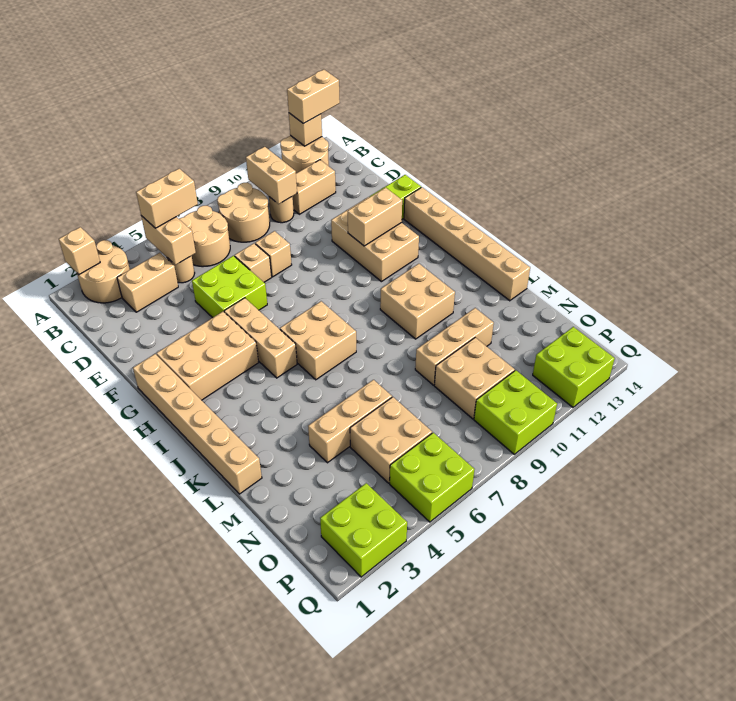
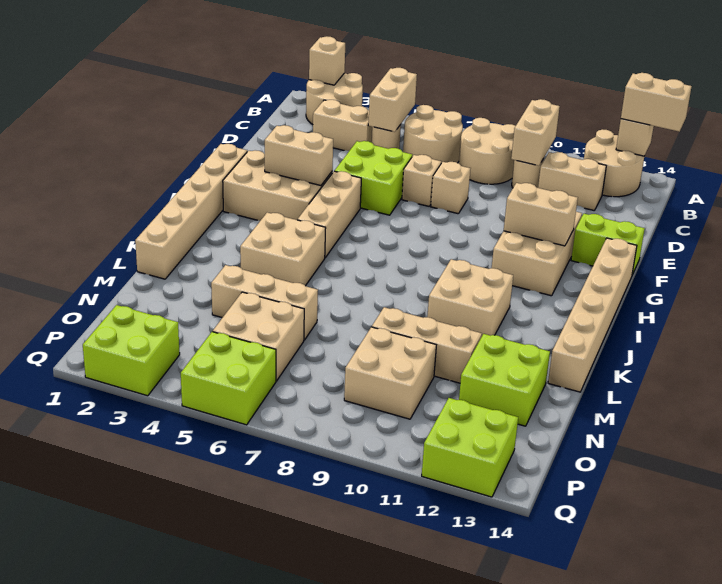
tan 1x2 brick [136,169,198,228] -> tan 1x2 brick moved to [265,125,333,186]
tan 2x2 brick [280,301,356,380] -> tan 2x2 brick moved to [240,213,326,286]
lime 2x2 brick [474,370,557,454] -> lime 2x2 brick moved to [459,334,550,426]

